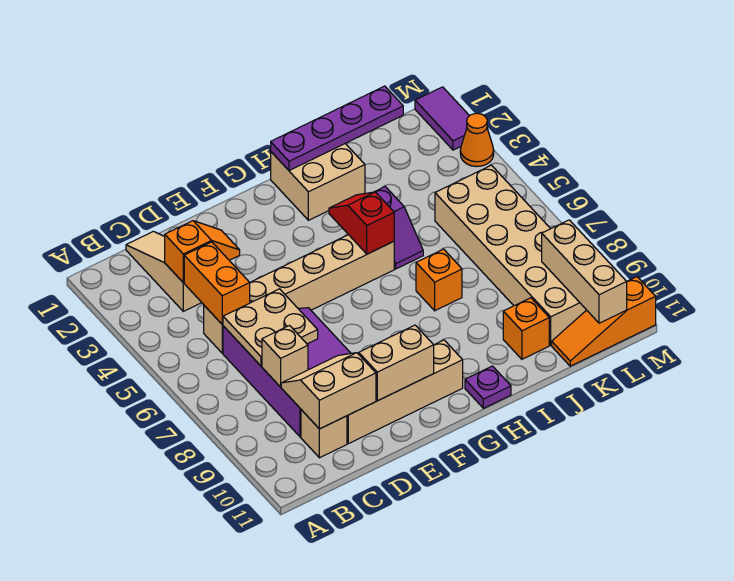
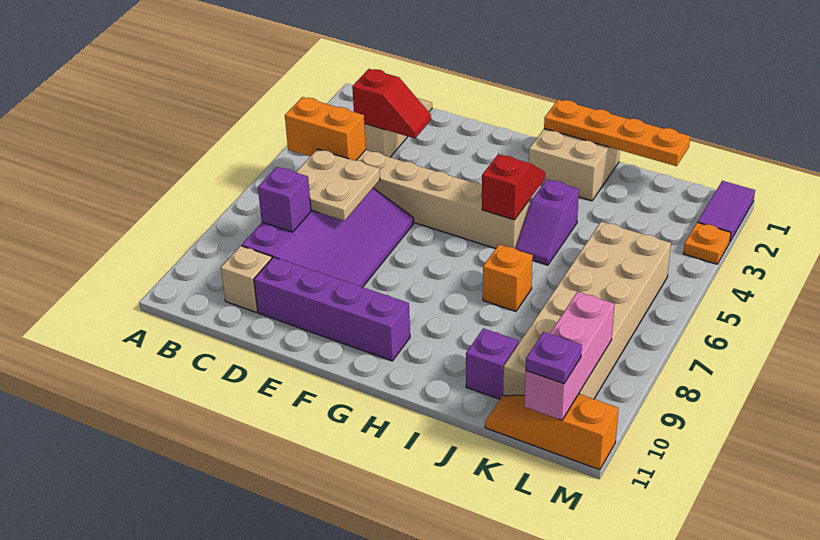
orange 1x2 slope [165,221,240,283] -> red 1x2 slope [352,69,431,138]
orange 1x2 brick [184,242,250,324] -> orange 1x2 brick turned to [285,97,366,160]
tan 1x1 brick [262,326,308,387] -> purple 1x1 brick [258,167,311,232]
tan 2x2 slope [281,353,376,429] -> none
tan 1x4 brick [347,340,463,444] -> purple 1x4 brick [254,257,410,361]
tan 1x2 brick [359,325,434,401] -> none
purple 1x4 plate [271,86,403,171] -> orange 1x4 plate [544,99,690,166]
purple 1x1 plate [465,366,511,408] -> purple 1x1 plate moved to [526,332,582,384]
orange 1x1 brick [503,298,549,359] -> purple 1x1 brick [466,328,519,399]
tan 1x3 brick [542,220,627,323] -> pink 1x3 brick [524,292,615,420]
orange 1x1 cone [460,113,494,167] -> orange 1x1 plate [683,222,731,264]

